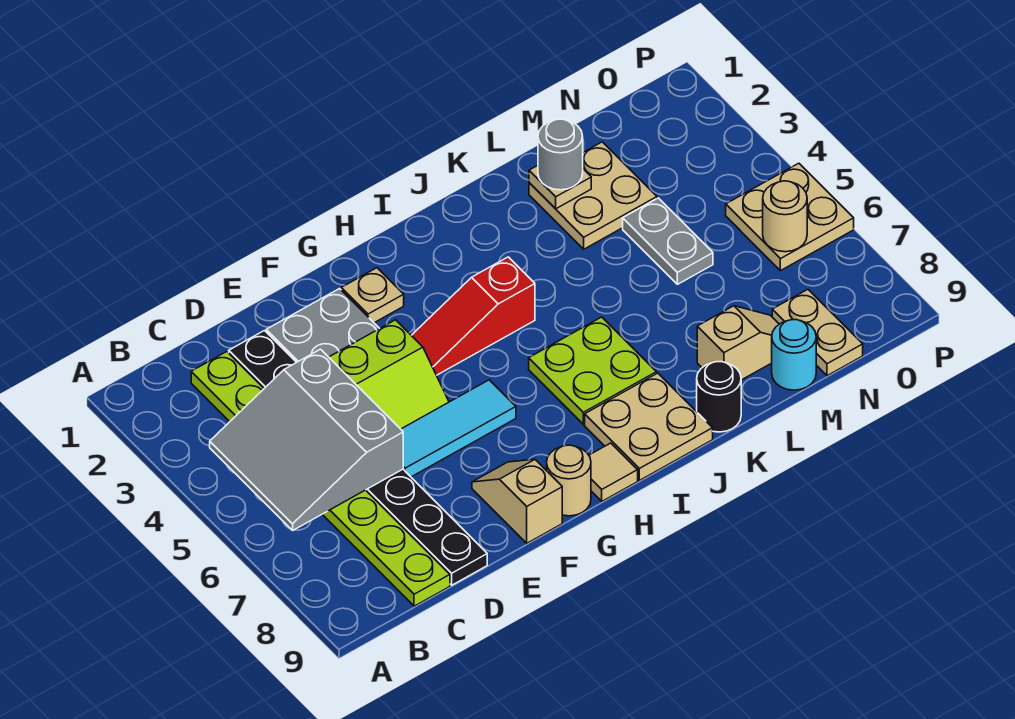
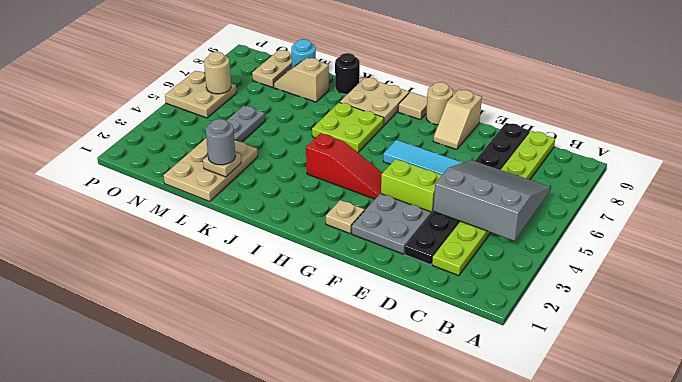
grey 3x3 slope [210,349,403,530] -> grey 3x3 slope turned to [433,160,550,241]
tan 2x2 plate [529,142,657,249] -> tan 2x3 plate [164,139,258,202]

